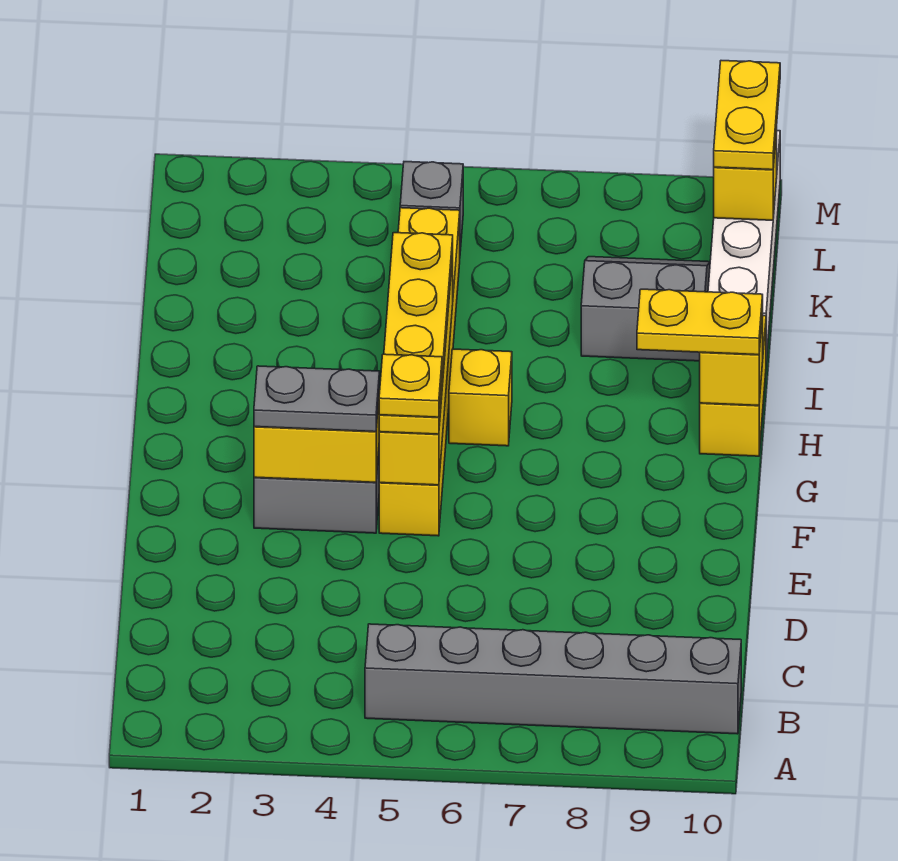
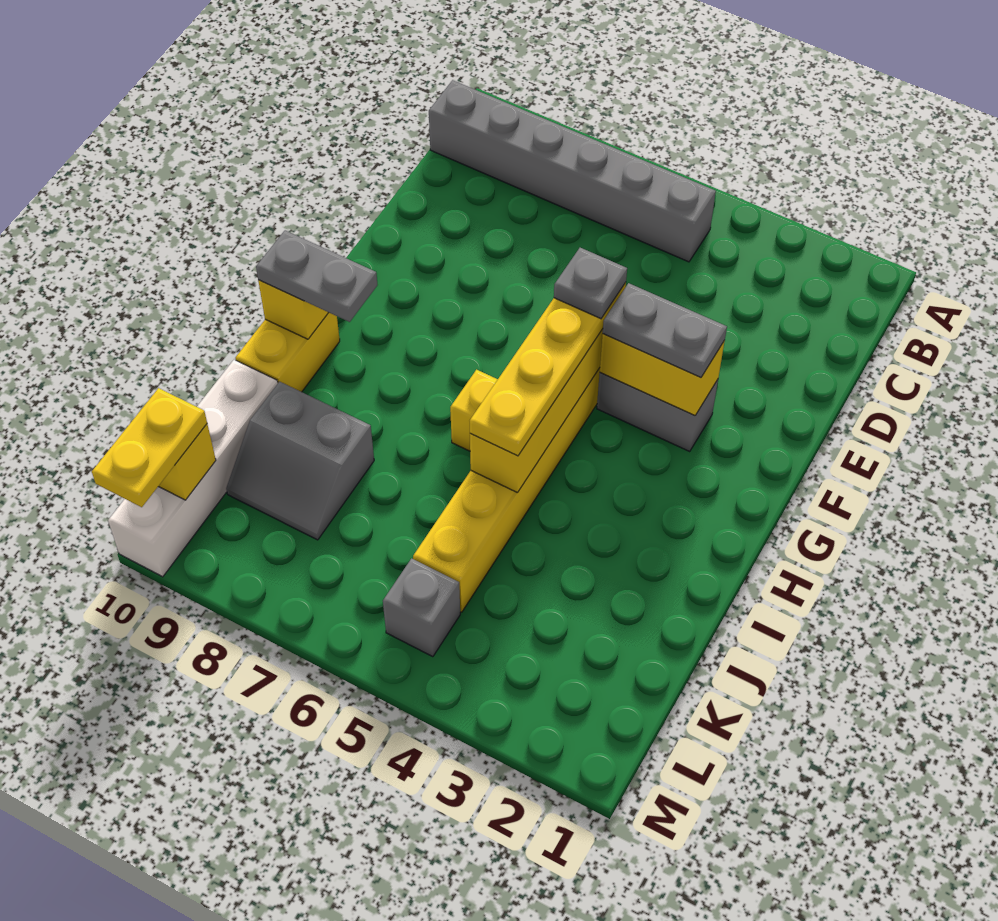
yellow 1x1 plate [379,354,442,417] -> grey 1x1 plate [554,248,627,319]
yellow 1x2 plate [637,289,763,355] -> grey 1x2 plate [256,231,377,322]

